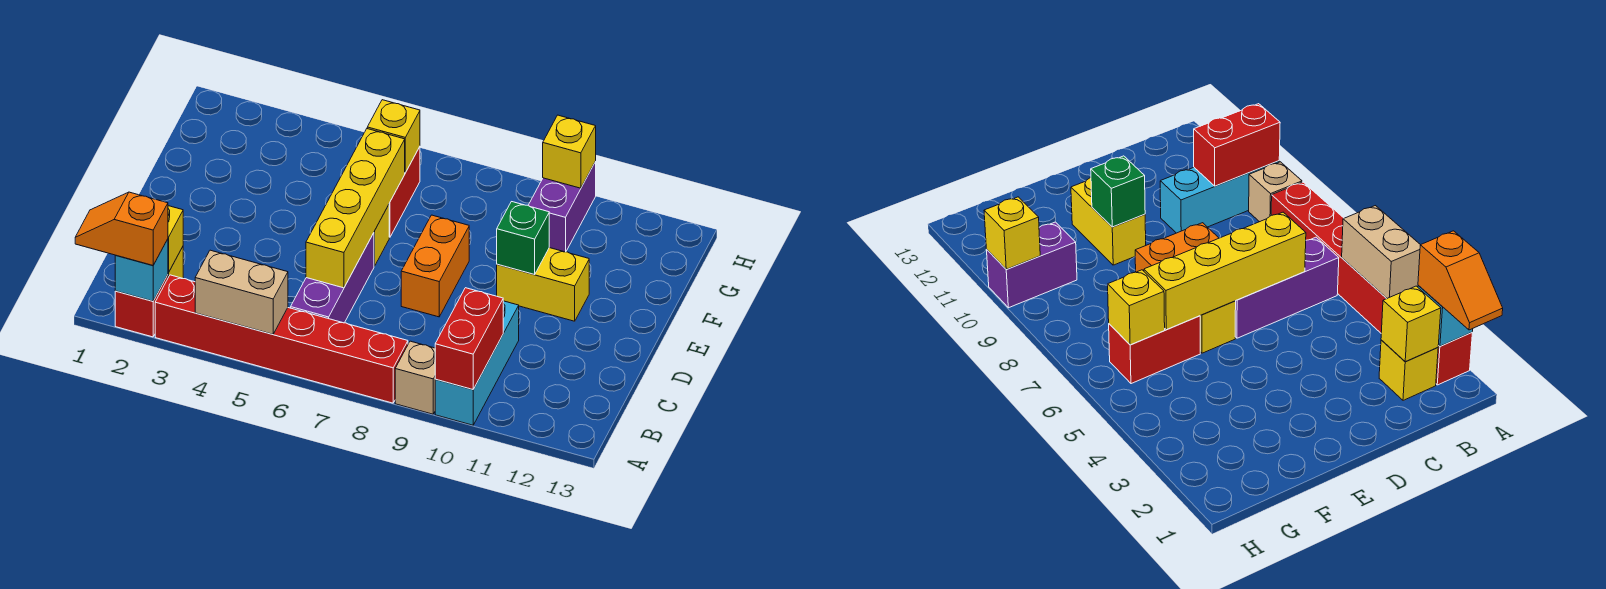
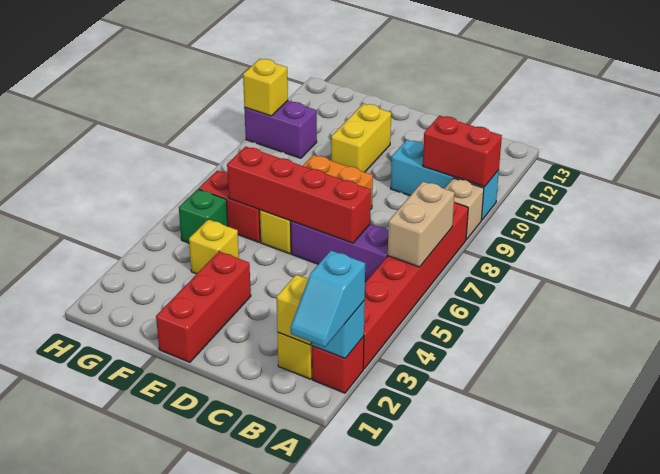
orange 1x2 slope [75,192,168,265] -> cyan 1x2 slope [290,251,365,347]
tan 1x2 brick [195,250,288,334] -> tan 1x2 brick moved to [388,182,455,267]
yellow 1x4 brick [306,129,405,288] -> red 1x4 brick [227,146,371,243]
none -> red 1x3 brick [156,251,251,362]
green 1x1 brick [497,202,549,274] -> green 1x1 brick moved to [179,189,228,243]
yellow 1x1 brick [367,100,420,173] -> yellow 1x1 brick moved to [189,219,239,274]

